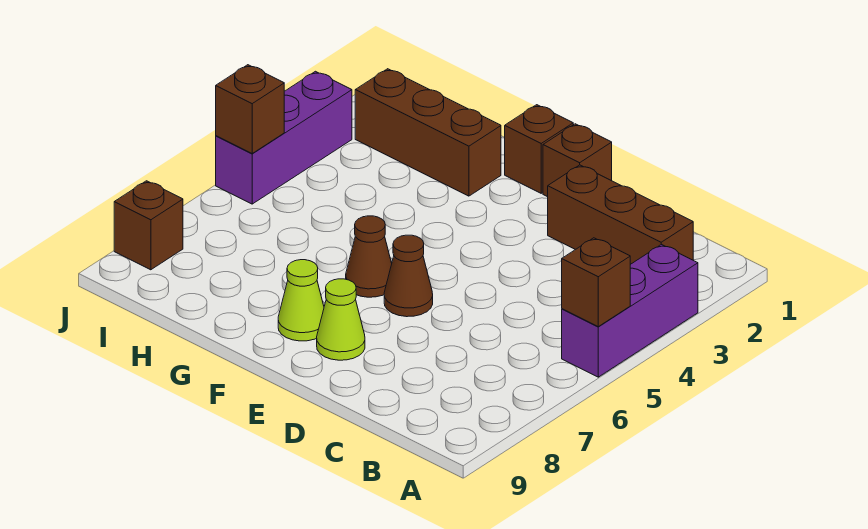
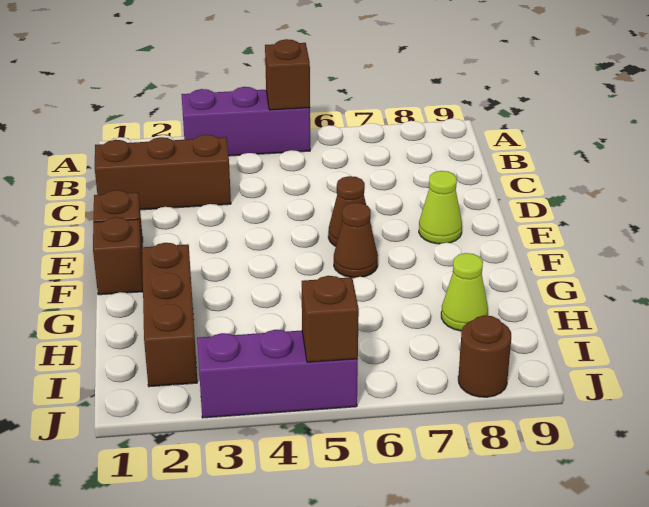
brown 1x3 brick [548,165,693,264] -> brown 1x3 brick turned to [95,135,231,210]
lime 1x1 cone [278,260,324,341] -> lime 1x1 cone moved to [441,253,488,331]
brown 1x1 brick [114,181,183,270] -> brown 1x1 round brick [458,315,511,397]

